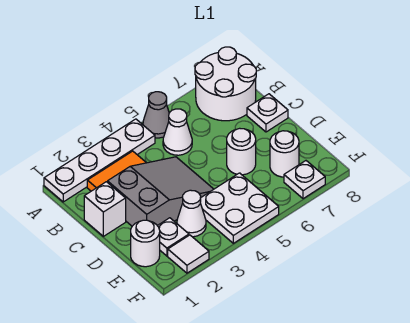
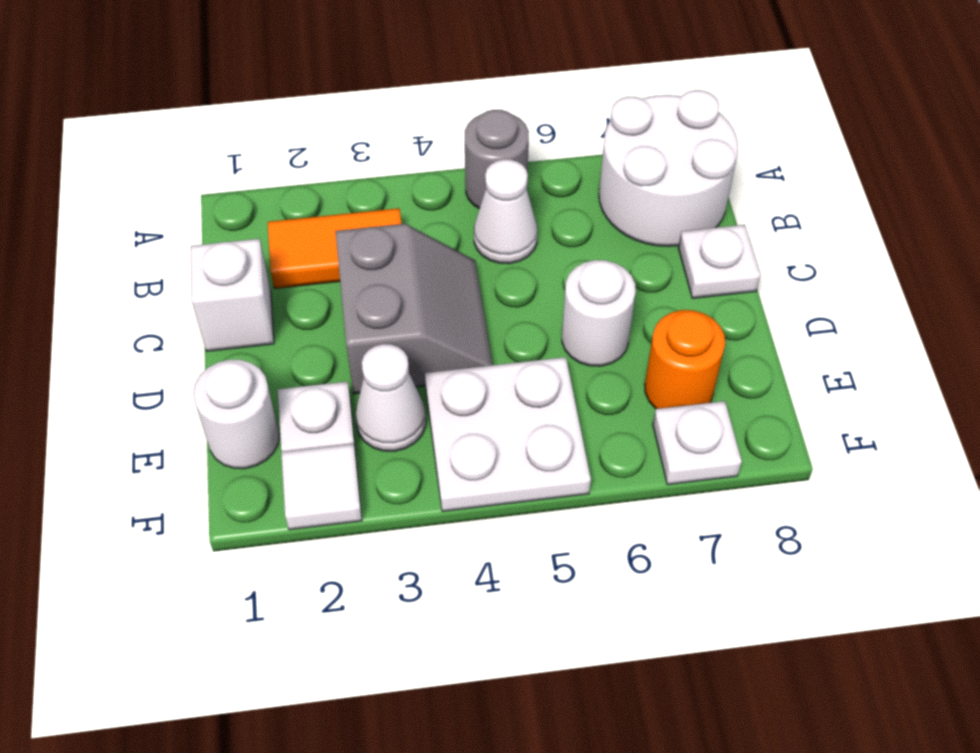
white 1x4 plate [44,119,155,202] -> none
grey 1x1 cone [143,92,169,138] -> grey 1x1 round brick [465,110,529,209]
grey 2x3 slope [108,157,214,226] -> grey 2x2 slope [335,224,493,394]
white 1x1 round brick [270,131,299,177] -> orange 1x1 round brick [645,310,725,409]

